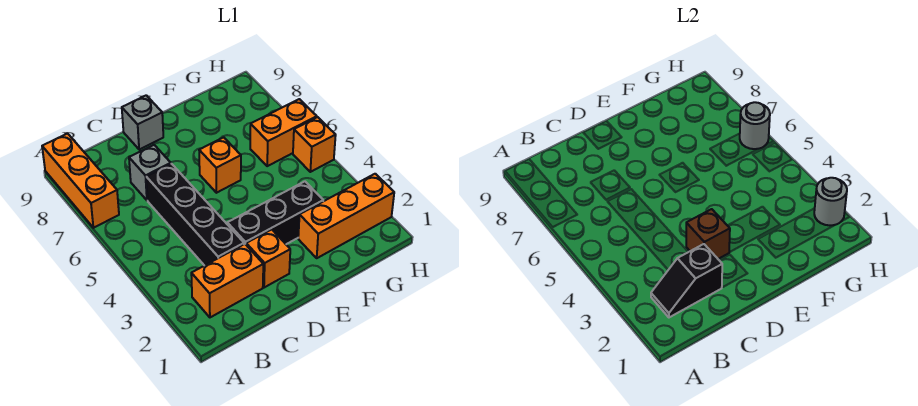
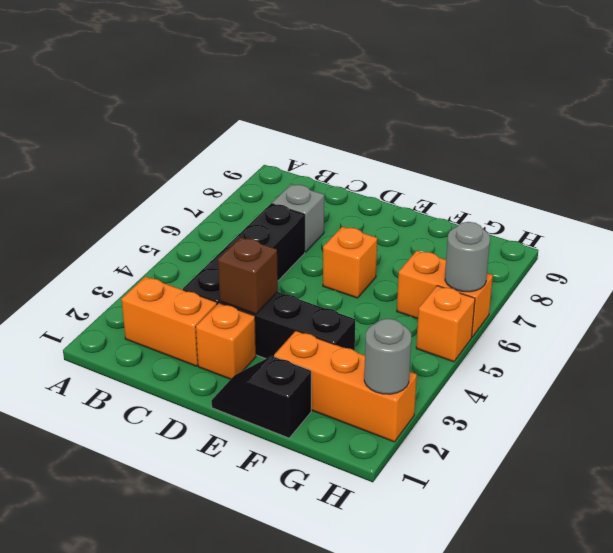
orange 1x3 brick [42,134,119,228] -> none
black 1x2 slope [651,244,722,317] -> black 1x2 slope moved to [211,356,311,438]
grey 1x1 brick [122,95,163,150] -> none

